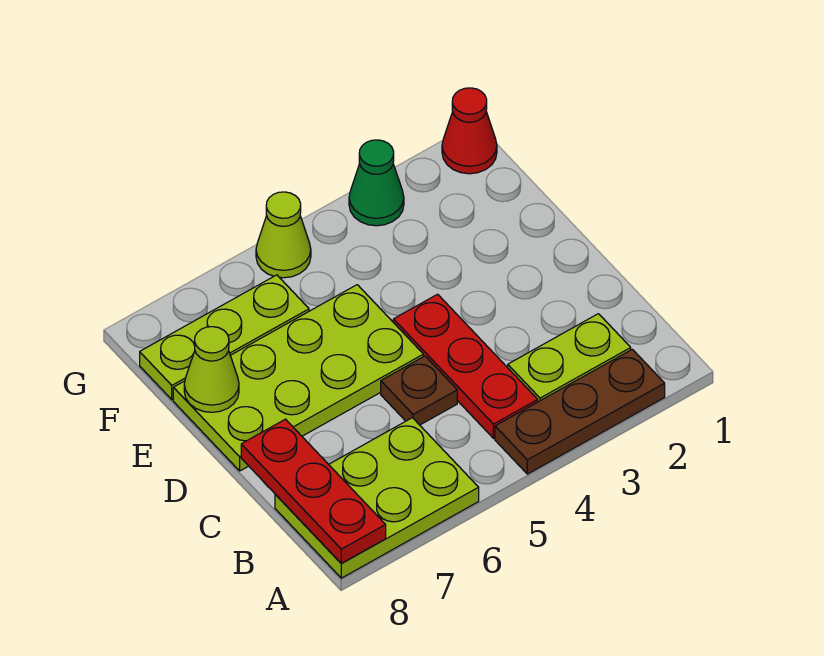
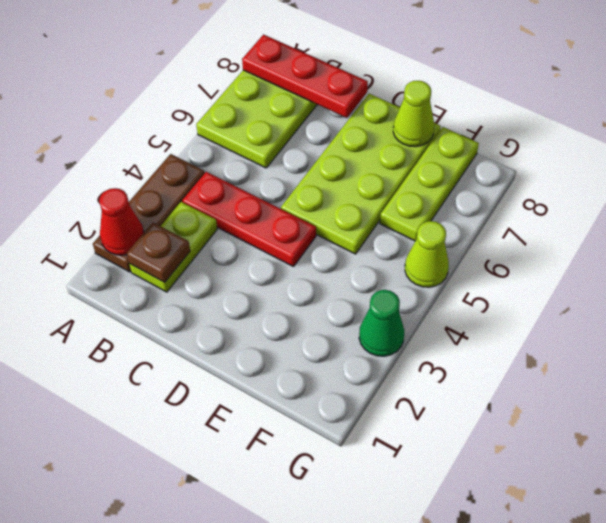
brown 1x1 plate [381,356,457,425] -> brown 1x1 plate moved to [127,223,190,282]
red 1x1 cone [442,88,497,174] -> red 1x1 cone moved to [99,188,144,255]

